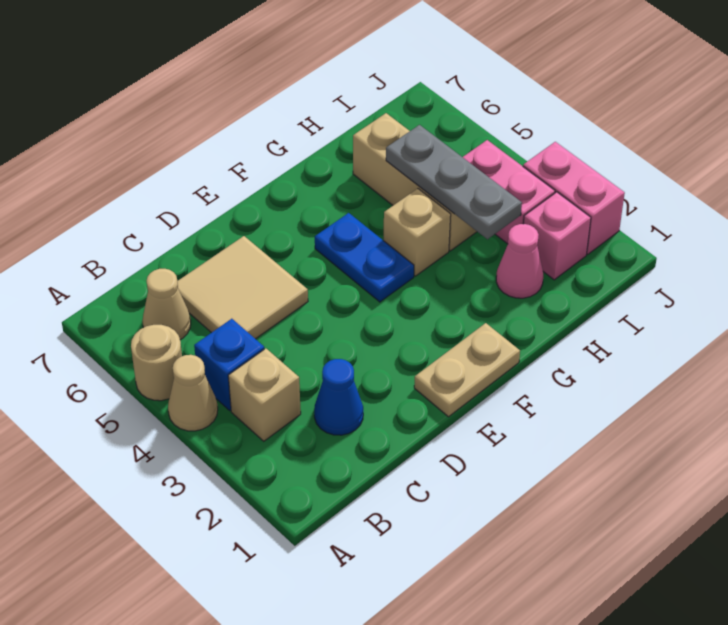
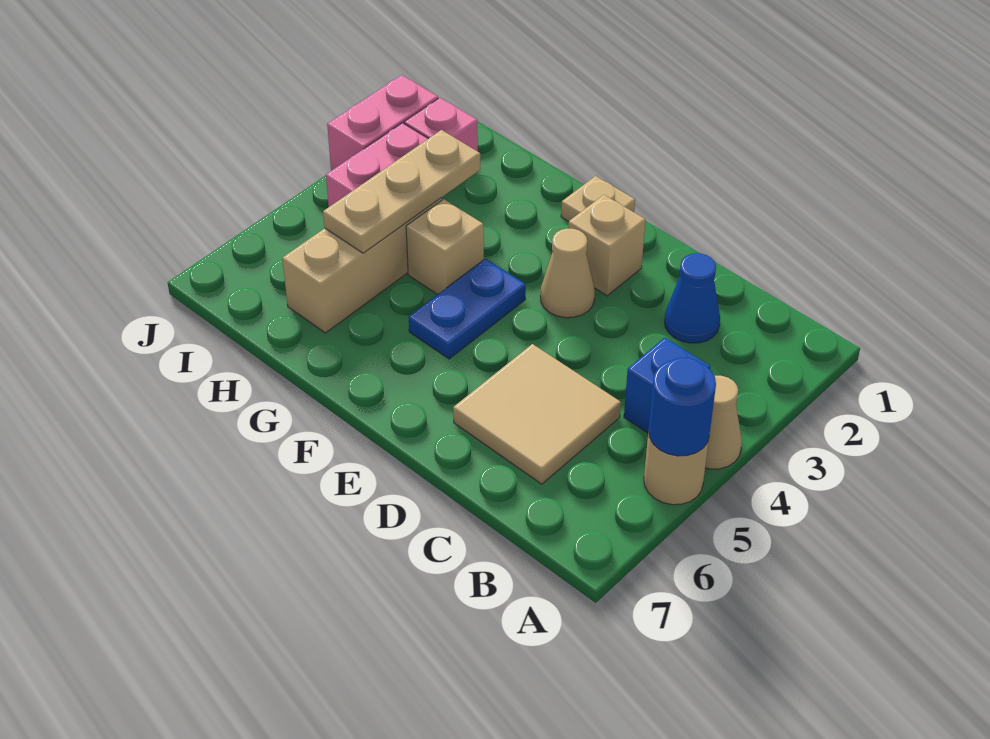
none -> blue 1x1 round brick [649,358,716,456]
tan 1x1 brick [228,349,301,441] -> tan 1x1 brick moved to [568,195,645,296]
tan 1x1 cone [143,269,191,340] -> tan 1x1 cone moved to [540,229,595,318]
tan 1x2 plate [414,323,520,417] -> tan 1x1 plate [561,176,635,222]
pink 1x1 cone [496,224,543,298] -> none
grey 1x3 plate [386,125,522,239] -> tan 1x3 plate [323,130,480,253]

